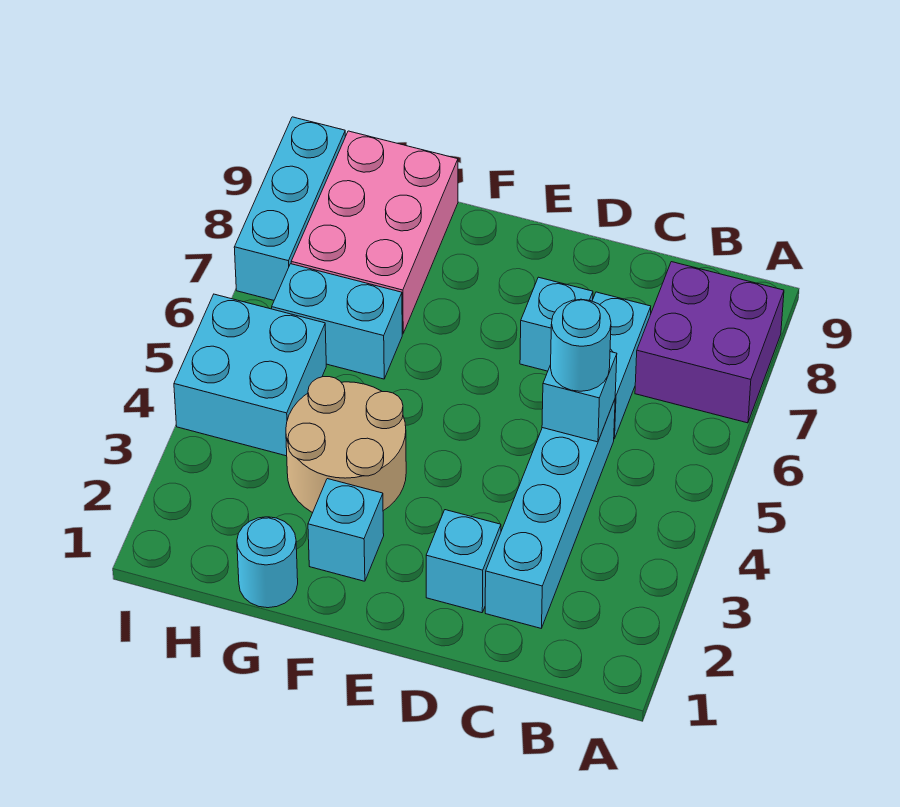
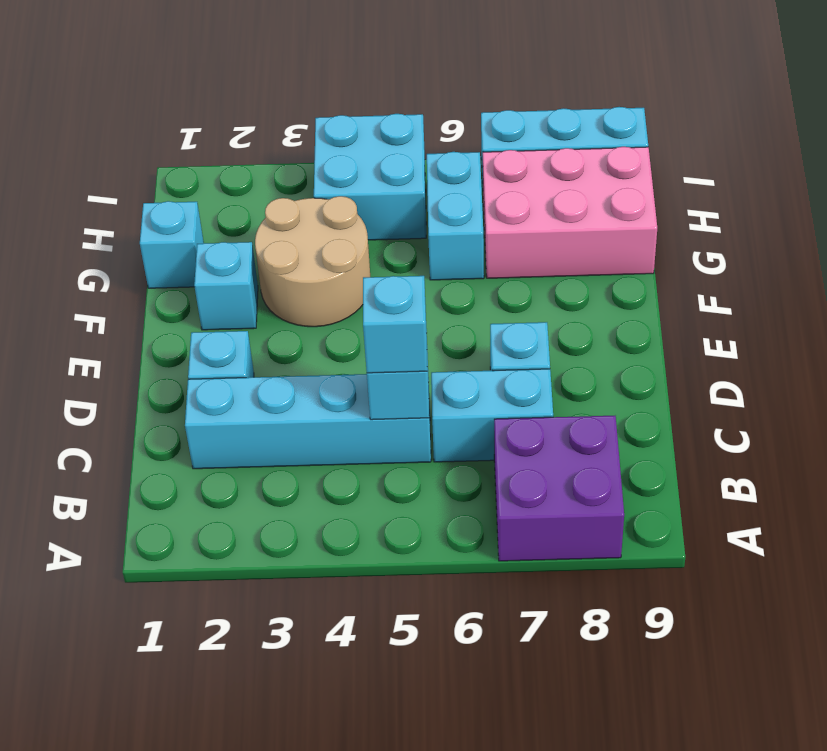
cyan 1x1 round brick [551,299,611,391] -> cyan 1x1 brick [363,276,427,373]
cyan 1x1 round brick [237,517,298,608] -> cyan 1x1 brick [140,201,204,288]

